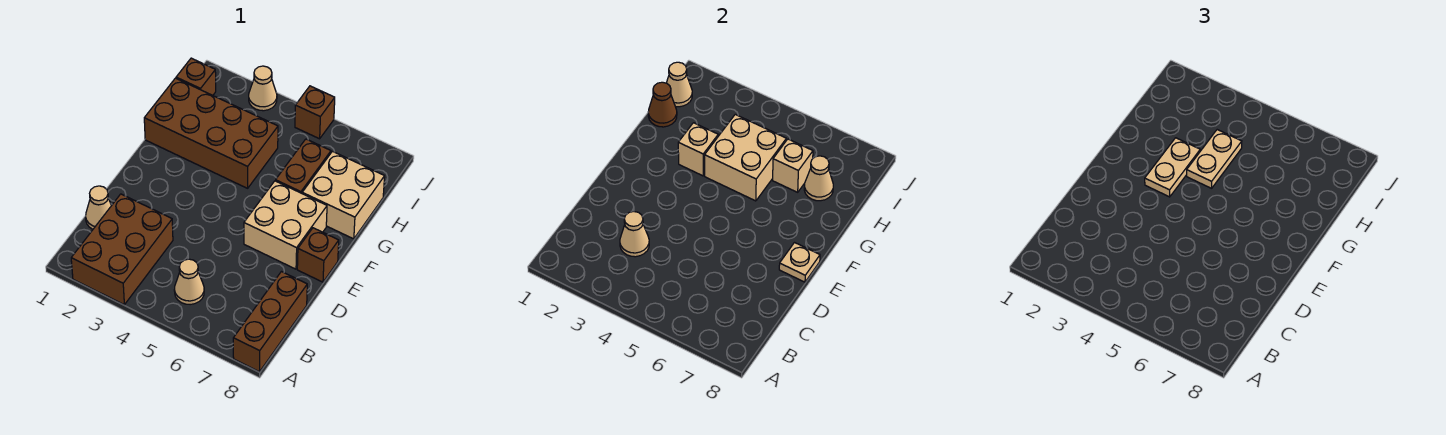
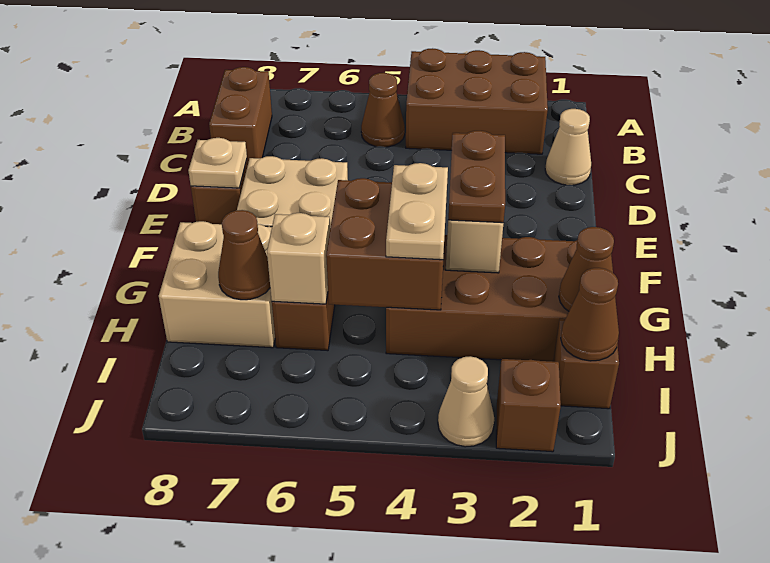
brown 2x3 brick [71,194,173,305] -> brown 2x3 brick turned to [406,48,548,154]
brown 1x3 brick [233,272,307,372] -> brown 1x2 brick [209,67,272,162]
tan 1x1 cone [174,259,204,305] -> brown 1x1 cone [361,73,405,147]
tan 1x1 cone [620,212,649,257] -> none
tan 1x2 plate [1145,138,1200,197] -> brown 1x2 plate [448,131,505,223]
tan 2x2 brick [705,115,786,201] -> brown 2x2 brick [326,178,446,310]
tan 1x1 cone [804,156,833,201] -> brown 1x1 cone [218,210,270,300]
tan 1x1 cone [667,62,692,107] -> brown 1x1 cone [561,268,619,361]
brown 1x1 brick [295,86,335,139] -> brown 1x1 brick moved to [496,359,561,452]

